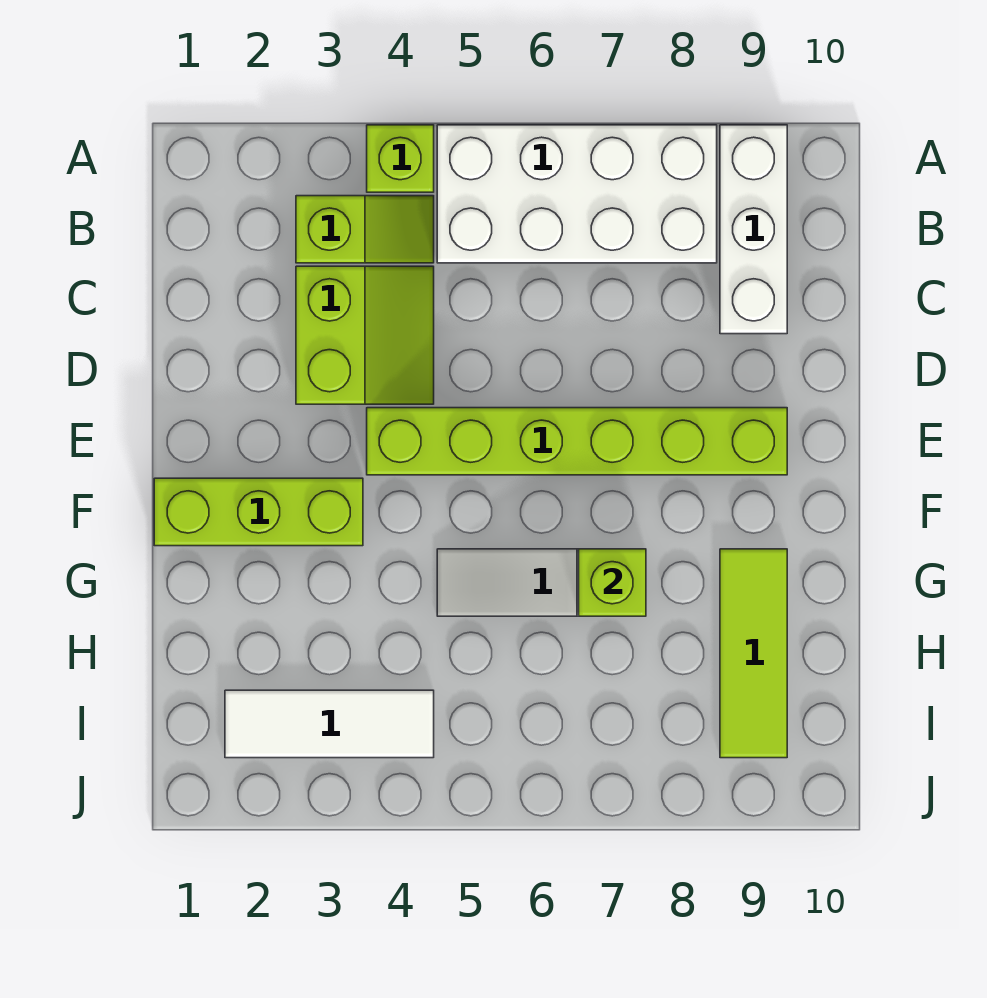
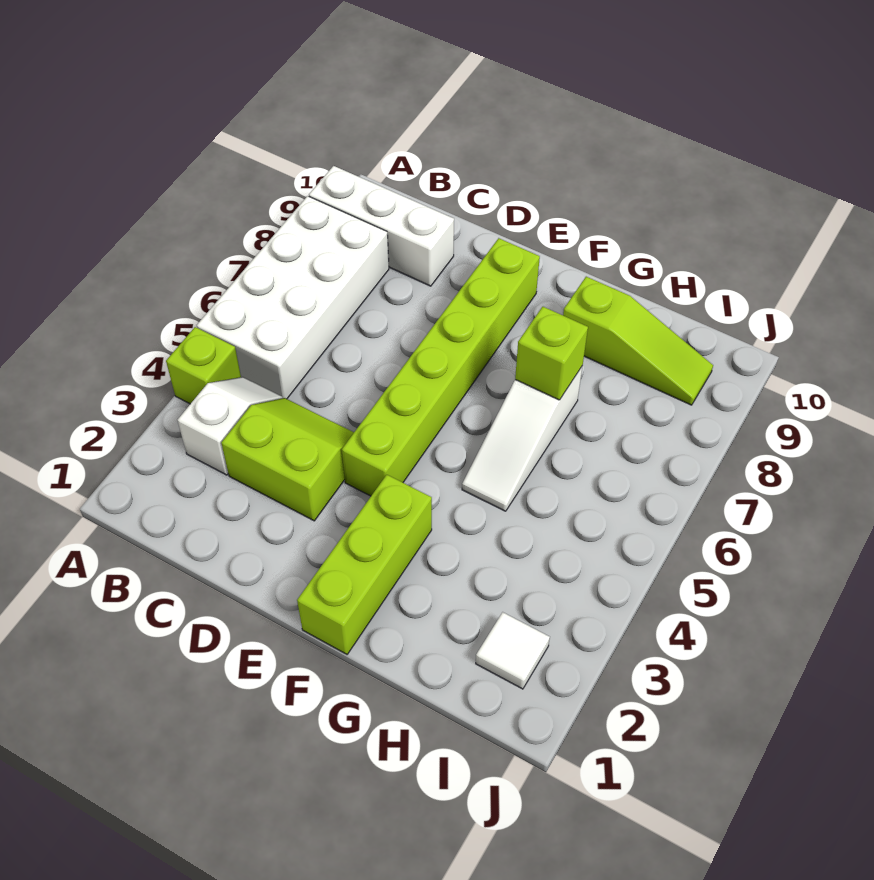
lime 1x2 slope [296,196,434,263] -> white 1x2 slope [177,377,283,475]
lime 1x3 tile [720,549,787,758] -> lime 1x3 slope [563,277,713,405]
white 1x3 tile [225,690,434,758] -> white 1x1 tile [476,612,550,689]

